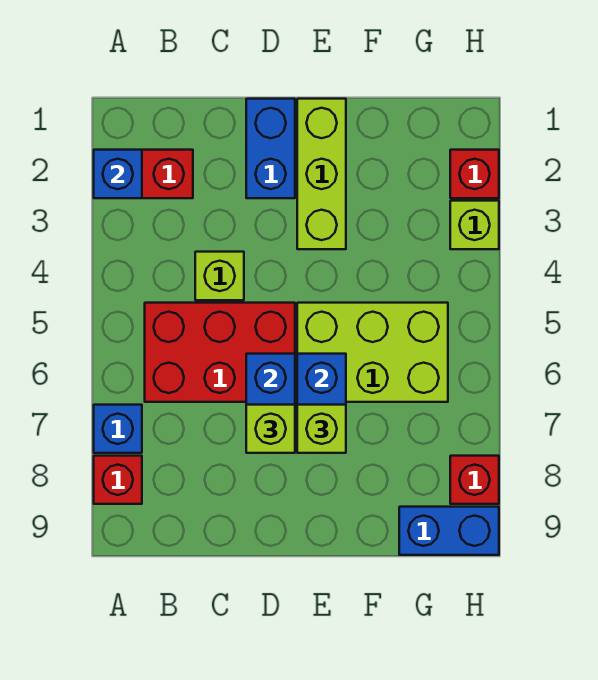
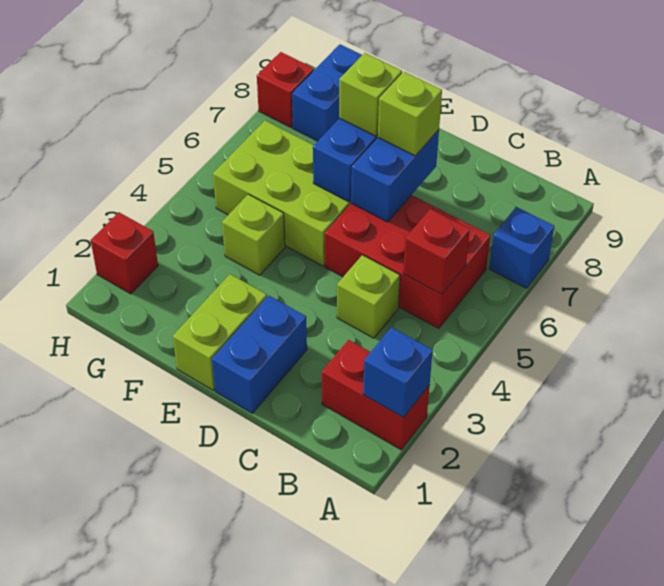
red 1x1 brick [94,456,142,504] -> red 1x1 brick moved to [403,209,470,294]
lime 1x3 brick [297,99,346,249] -> lime 1x2 brick [173,274,267,390]
blue 1x2 brick [399,507,499,555] -> blue 1x2 brick turned to [292,44,362,141]
lime 1x1 brick [450,201,499,249] -> lime 1x1 brick moved to [222,194,285,275]

